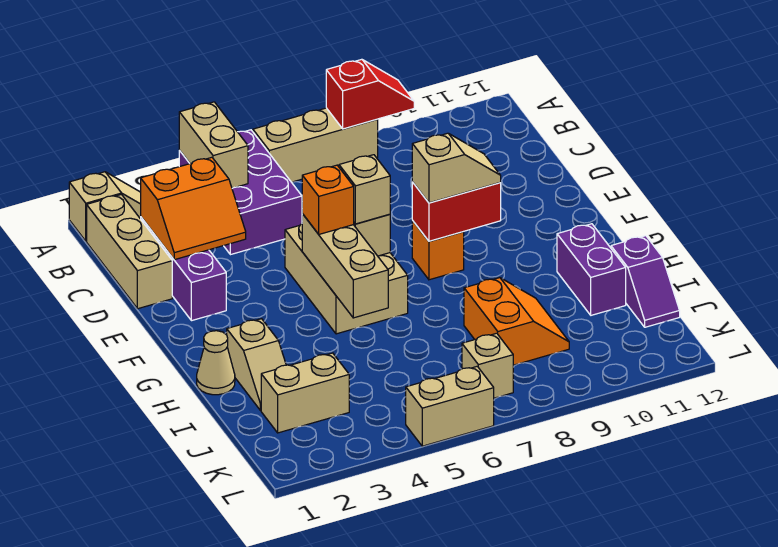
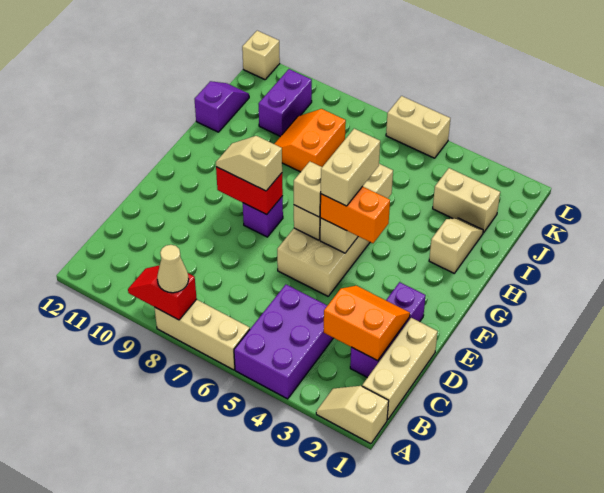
tan 1x2 brick [179,102,248,188] -> tan 1x2 brick moved to [321,129,380,206]
orange 1x1 brick [302,165,354,234] -> orange 1x2 brick [320,186,390,243]
orange 1x1 brick [412,221,464,280] -> purple 1x1 brick [243,196,283,237]
tan 1x1 cone [197,331,235,395] -> tan 1x1 cone moved to [157,245,189,293]
purple 1x2 brick [557,224,626,315] -> purple 1x2 brick moved to [259,69,312,136]
tan 1x1 brick [462,333,513,398] -> tan 1x1 brick moved to [242,31,280,80]

